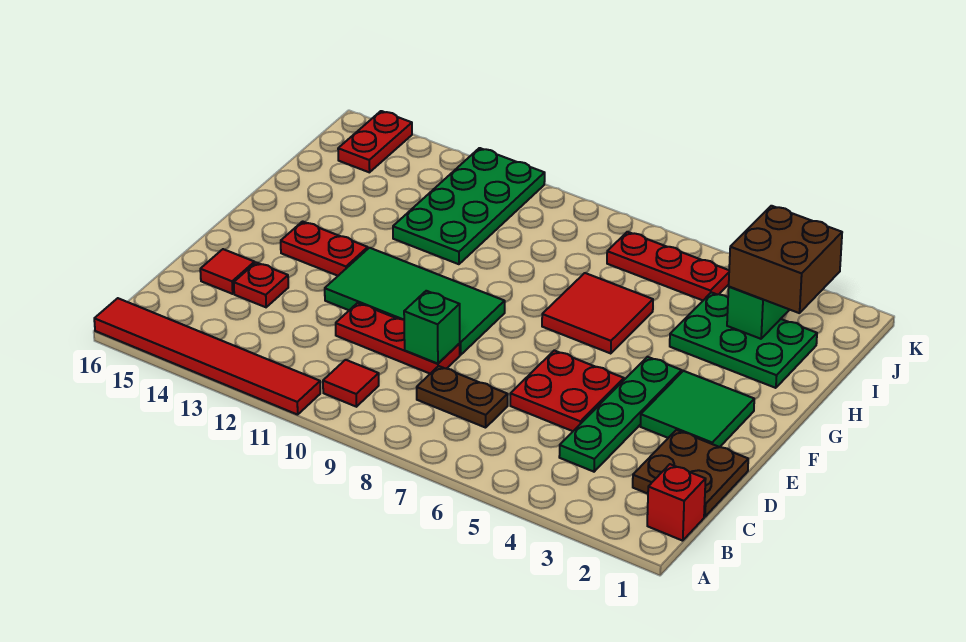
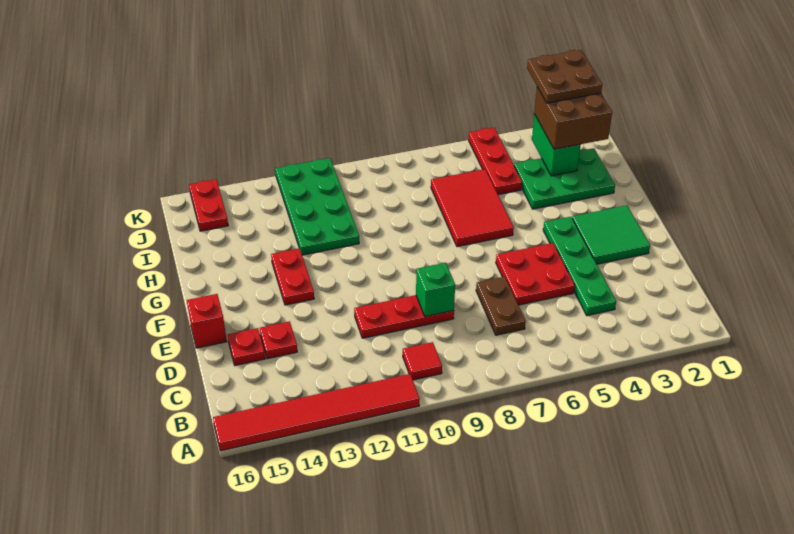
red 1x1 brick [647,464,706,541] -> red 1x1 brick moved to [187,294,227,348]
brown 2x2 plate [633,430,748,517] -> brown 2x2 plate moved to [527,50,602,103]
brown 1x2 plate [417,366,508,428] -> brown 1x2 plate turned to [476,277,526,335]
red 1x1 tile [200,249,255,294] -> red 1x1 plate [228,328,265,365]
green 2x4 tile [325,248,505,355] -> none
red 1x2 plate [281,221,368,276] -> red 1x2 plate turned to [271,248,314,305]
red 2x2 tile [542,273,653,353] -> red 2x3 tile [431,169,514,247]
red 1x3 plate [607,232,729,300] -> red 1x3 plate turned to [469,128,522,195]

